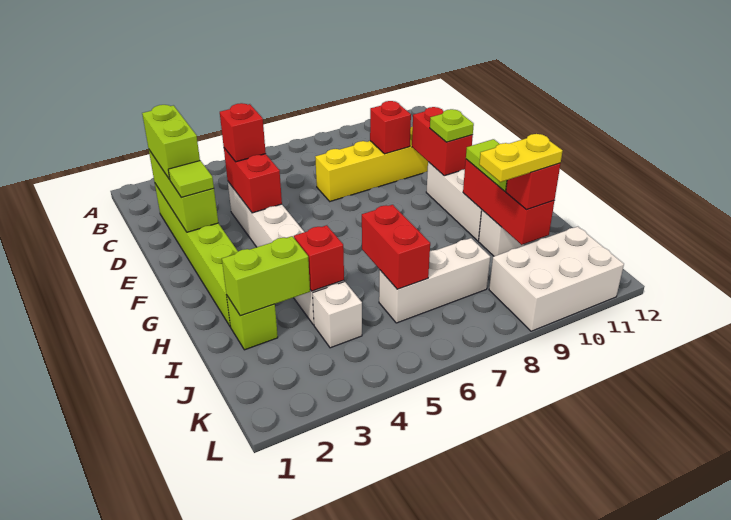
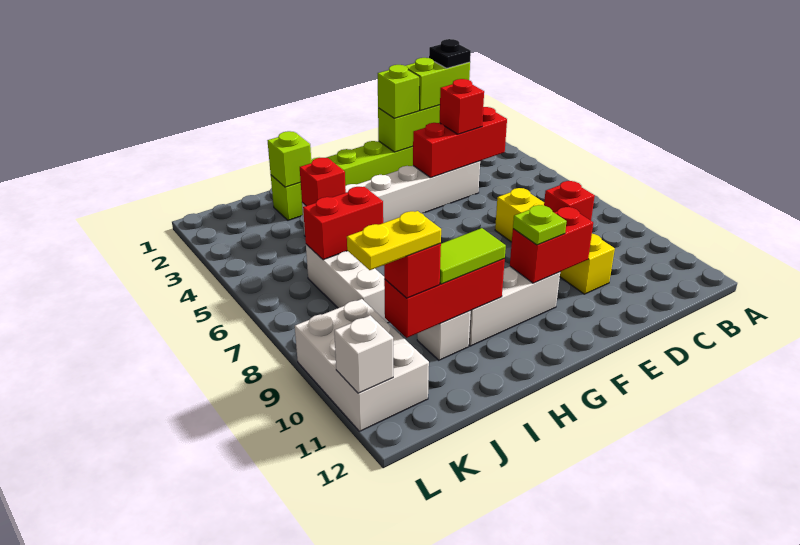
none -> black 1x1 plate [429,39,471,68]
red 1x2 brick [224,148,282,213] -> red 1x3 brick [413,107,507,178]
lime 1x1 tile [168,161,214,198] -> lime 1x1 brick [378,65,419,118]
lime 1x2 brick [222,236,310,316] -> lime 1x1 brick [268,131,311,187]
white 1x1 brick [313,282,362,348] -> white 1x1 brick moved to [334,316,393,393]
yellow 1x2 plate [479,134,563,182] -> yellow 1x2 plate turned to [347,211,441,270]

